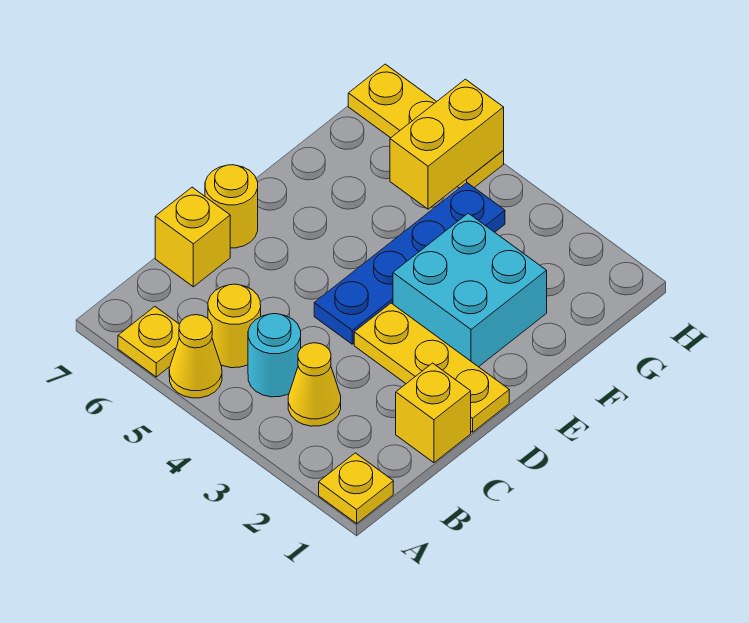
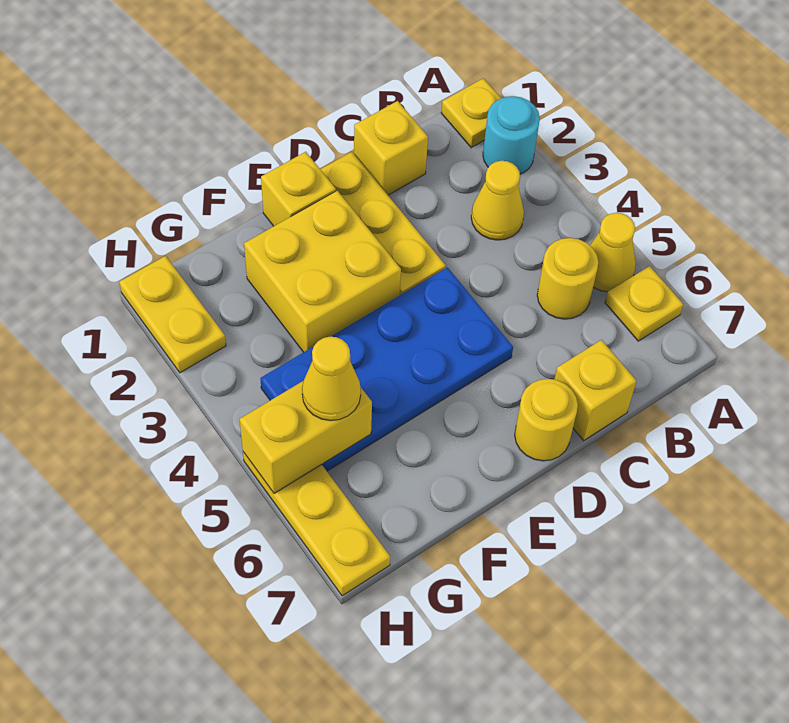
cyan 1x1 round brick [248,314,301,397] -> cyan 1x1 round brick moved to [483,96,540,174]
blue 1x4 plate [314,183,505,344] -> blue 2x4 plate [260,267,513,471]
none -> yellow 1x1 brick [261,152,336,226]
cyan 2x2 brick [393,213,547,367] -> yellow 2x2 brick [244,191,401,352]
none -> yellow 1x1 cone [302,337,361,421]
none -> yellow 1x2 plate [119,256,226,373]

